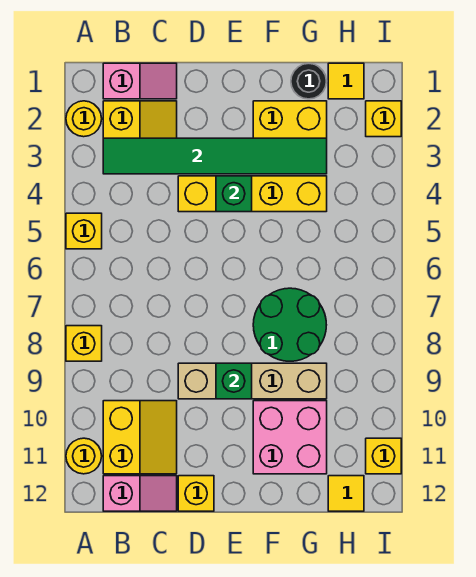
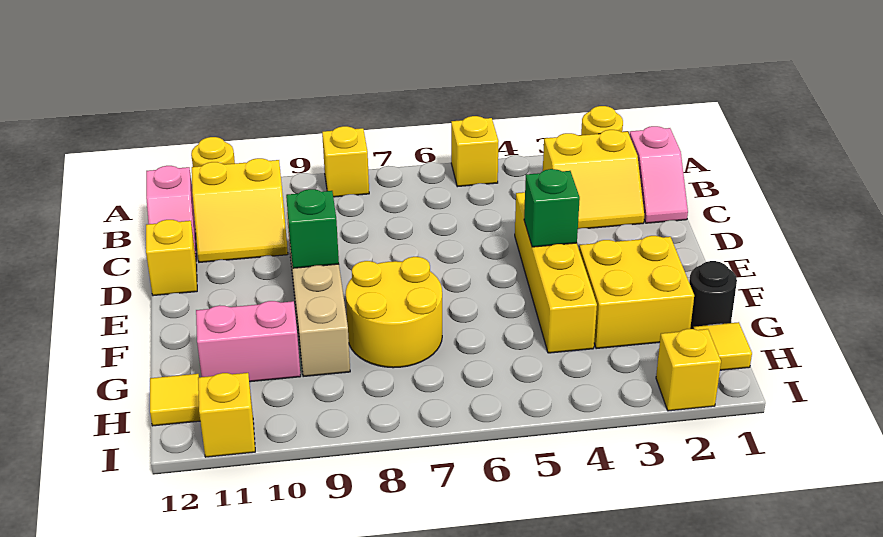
green 1x6 tile [103,138,327,174] -> none
green 2x2 round brick [253,288,326,361] -> yellow 2x2 round brick [346,257,442,368]
pink 2x2 brick [253,401,327,474] -> pink 1x2 brick [196,301,301,382]

